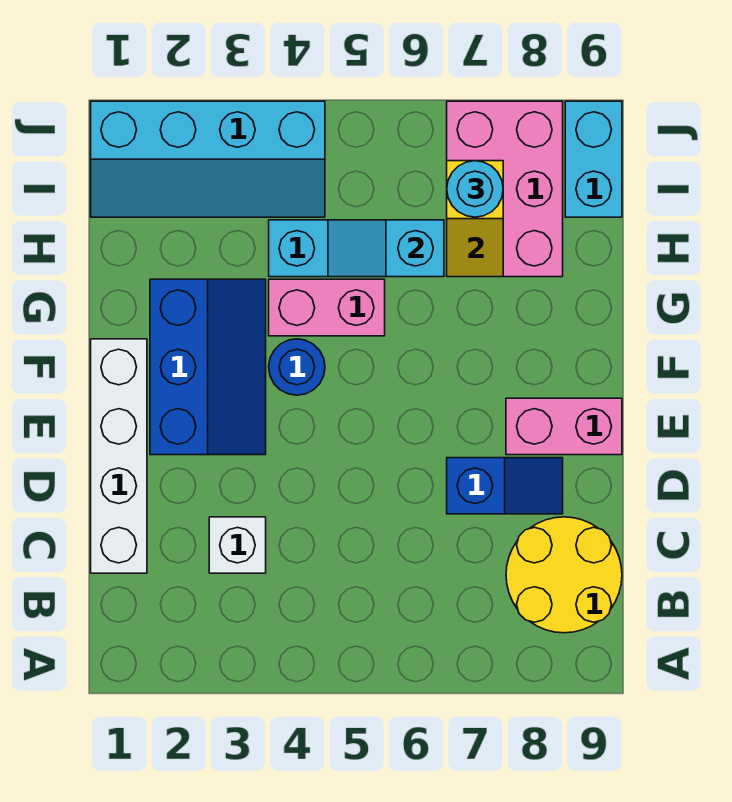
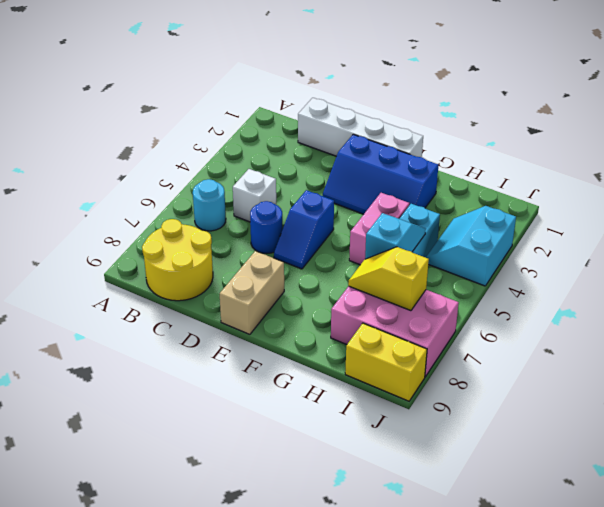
white 1x1 brick [209,517,266,573] -> white 1x1 brick moved to [233,169,276,222]
blue 1x2 slope [447,458,563,514] -> blue 1x2 slope moved to [274,190,334,269]
pink 1x2 brick [506,398,622,455] -> tan 1x2 brick [220,251,284,334]
blue 1x1 round brick [269,339,325,395] -> blue 1x1 round brick moved to [250,201,283,253]
cyan 2x4 slope [91,101,325,217] -> cyan 2x2 slope [426,206,516,286]
cyan 1x1 round brick [447,161,503,217] -> cyan 1x1 round brick moved to [193,179,226,231]
cyan 1x2 brick [565,101,622,217] -> yellow 1x2 brick [345,323,427,401]

